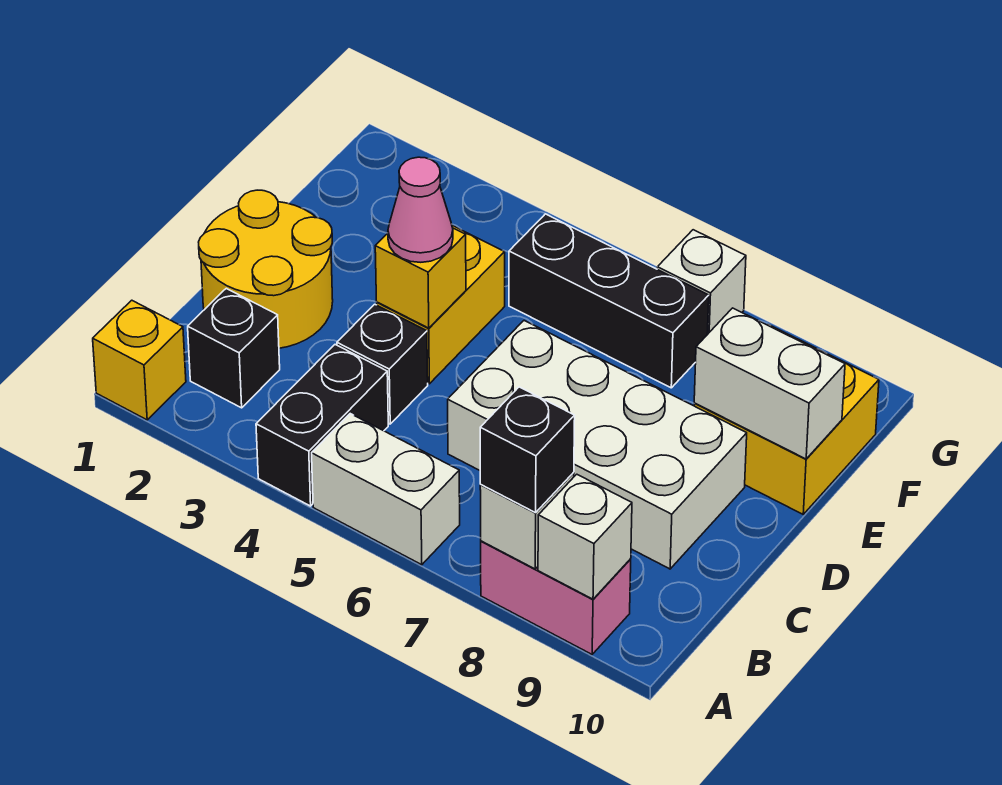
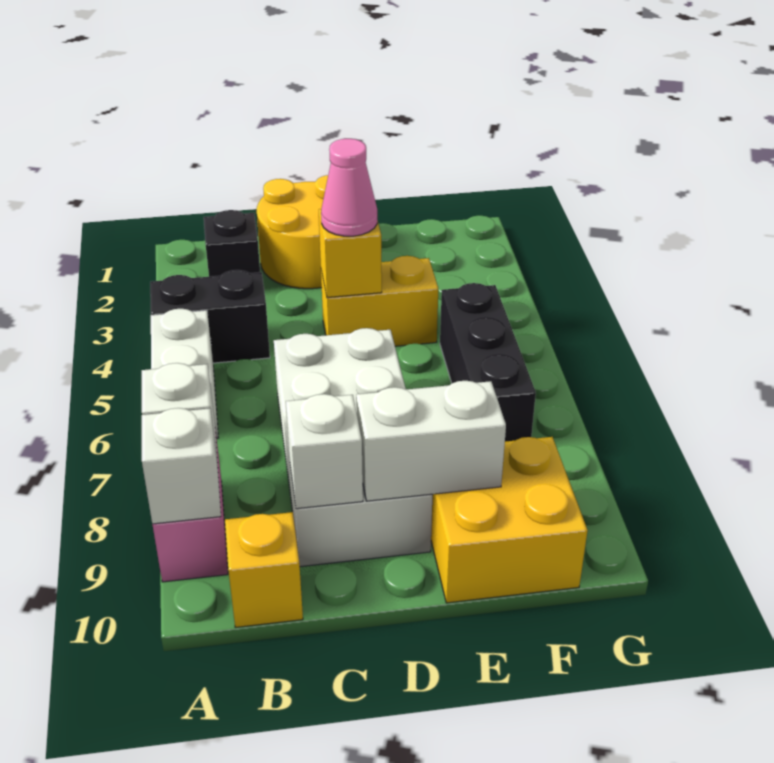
yellow 1x1 brick [93,300,186,420] -> yellow 1x1 brick moved to [225,512,303,627]
black 1x1 brick [480,387,575,513] -> none
black 1x1 brick [337,304,428,424] -> none
white 1x2 brick [694,308,845,459] -> white 1x2 brick turned to [356,381,506,501]
white 1x1 brick [657,230,746,335] -> white 1x1 brick moved to [286,394,363,509]

